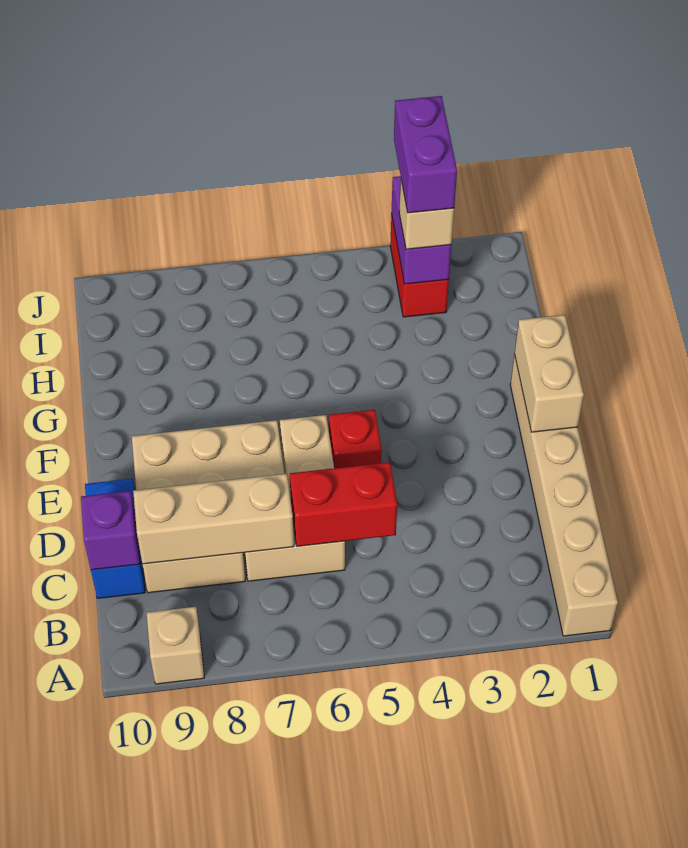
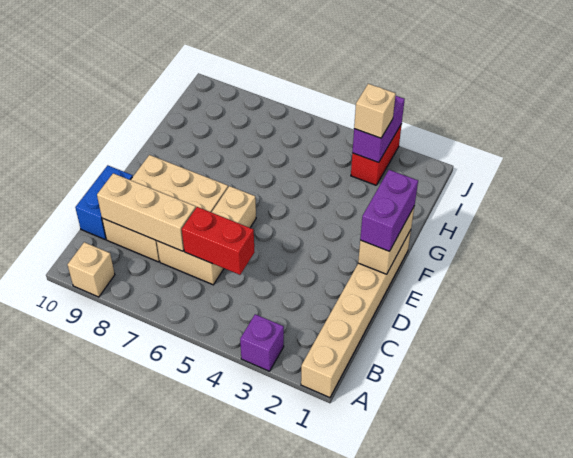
purple 1x1 brick [81,491,140,570] -> purple 1x1 brick moved to [240,314,284,371]
red 1x1 brick [329,410,382,468] -> none
purple 1x2 brick [394,96,457,213] -> purple 1x2 brick moved to [360,170,418,251]

